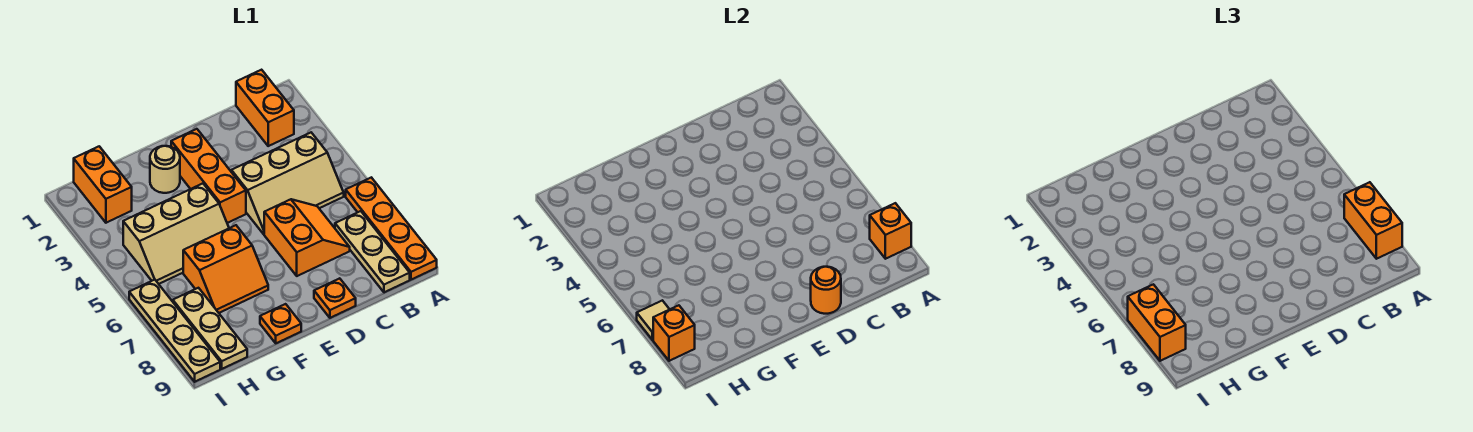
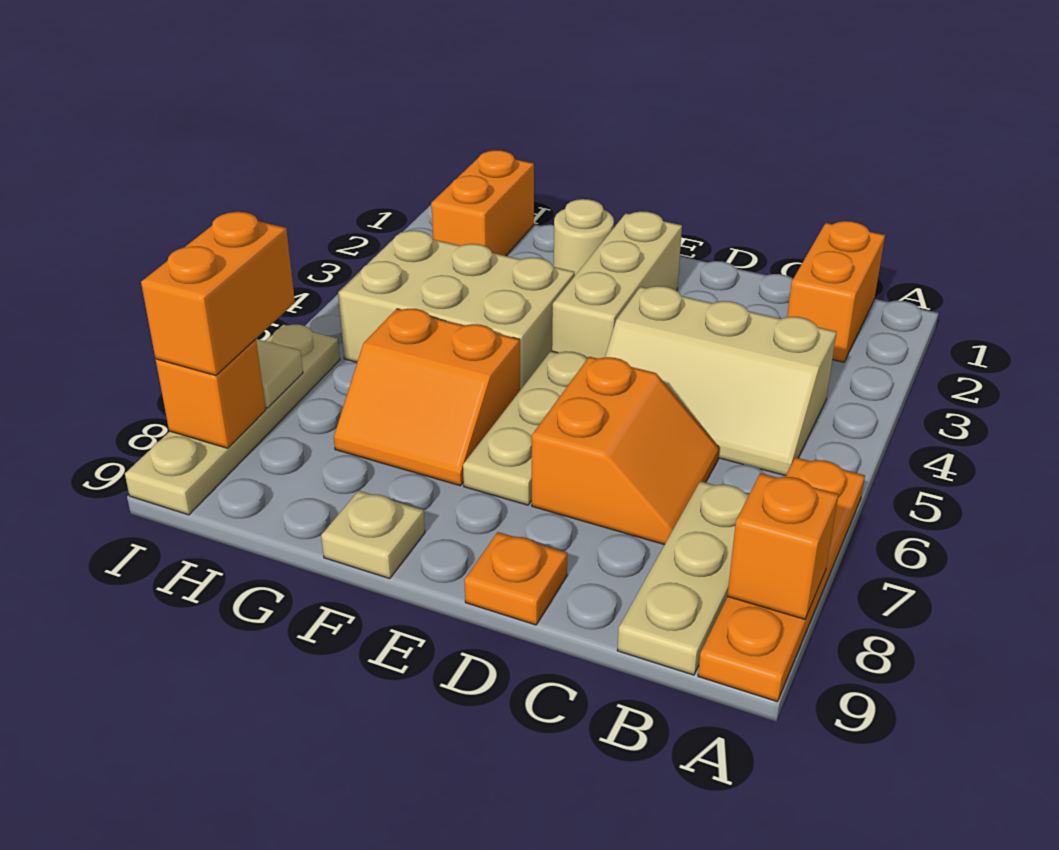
orange 1x2 brick [1344,182,1402,259] -> none
orange 1x1 round brick [811,267,841,314] -> none
orange 1x3 brick [171,129,246,223] -> tan 1x3 brick [552,211,682,359]
tan 2x3 slope [123,184,229,284] -> tan 2x3 brick [338,230,575,390]
orange 1x1 plate [260,304,301,343] -> tan 1x1 plate [321,491,425,579]
tan 1x3 plate [173,288,247,369] -> tan 1x3 plate moved to [463,351,587,505]

